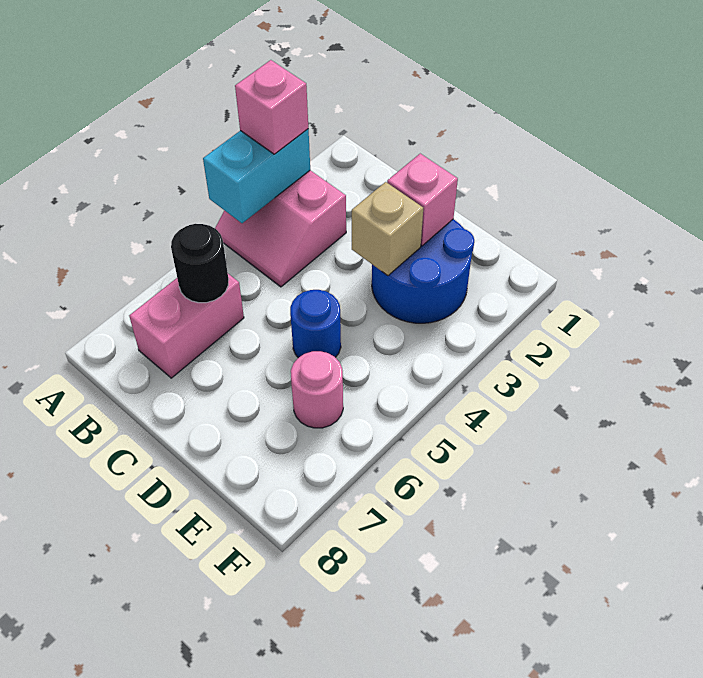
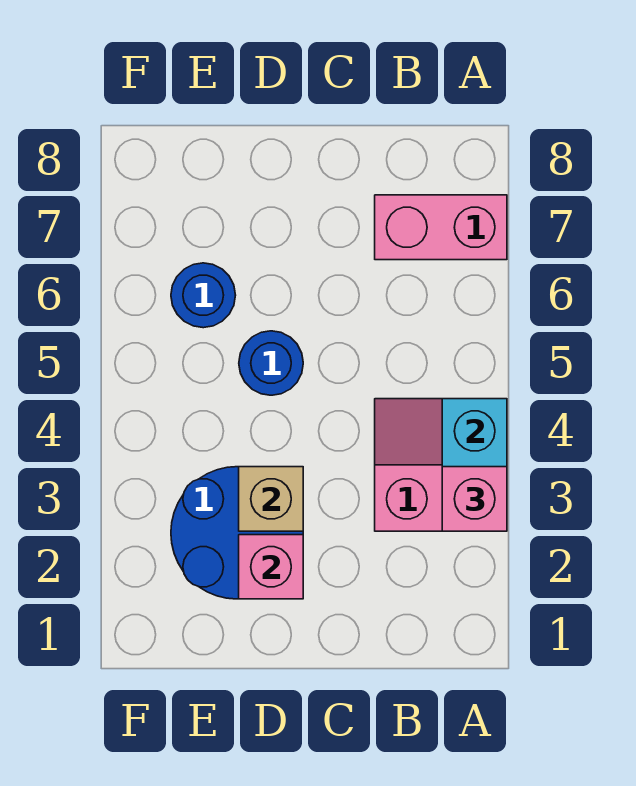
pink 1x2 brick [129,274,244,378] -> pink 1x2 brick turned to [375,195,507,260]
black 1x1 round brick [171,224,229,303] -> none
pink 1x1 round brick [291,351,343,428] -> blue 1x1 round brick [171,263,236,328]

